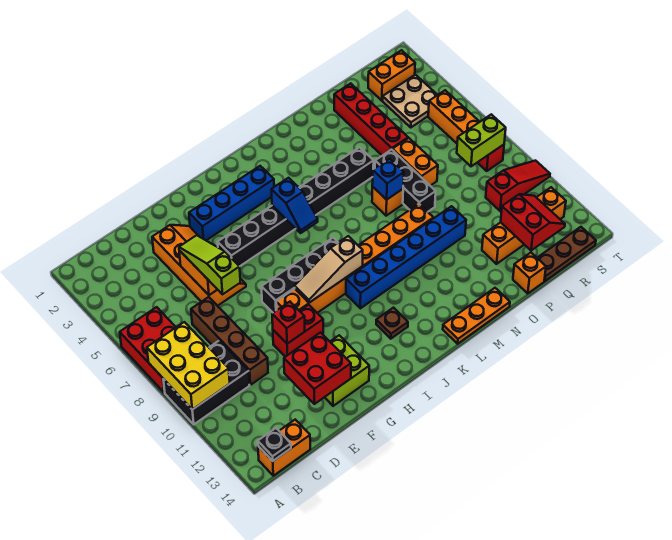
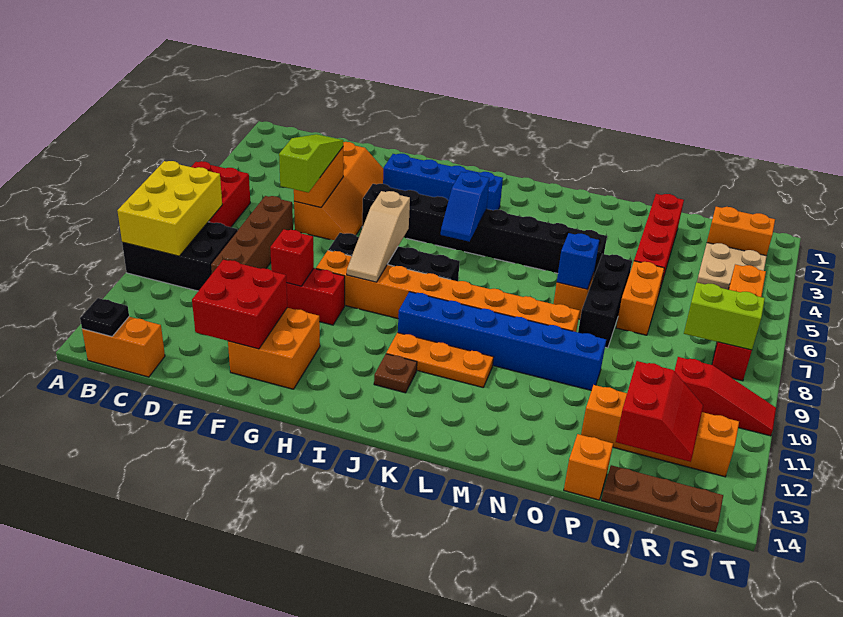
lime 2x2 brick [325,335,369,406] -> orange 2x2 brick [228,308,320,389]
tan 1x3 slope [295,236,363,303] -> tan 1x3 slope turned to [347,191,410,282]
orange 1x3 plate [443,288,510,344] -> orange 1x3 plate moved to [386,333,494,387]

